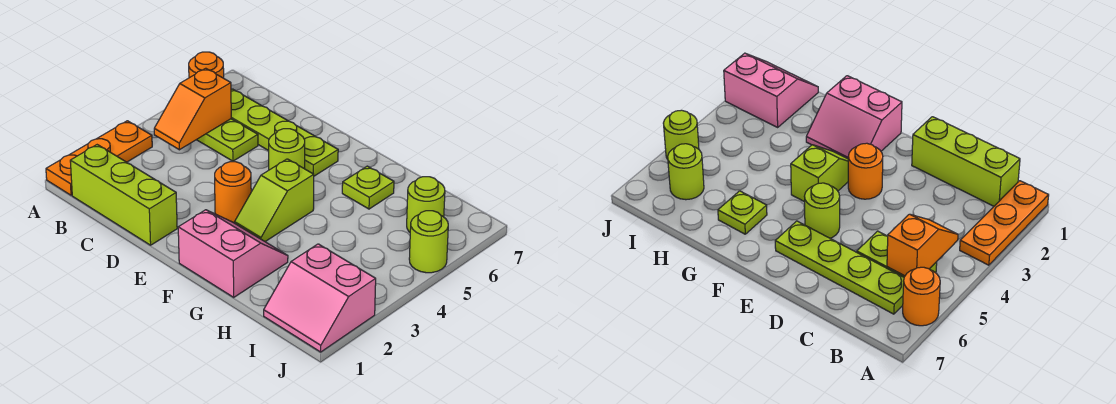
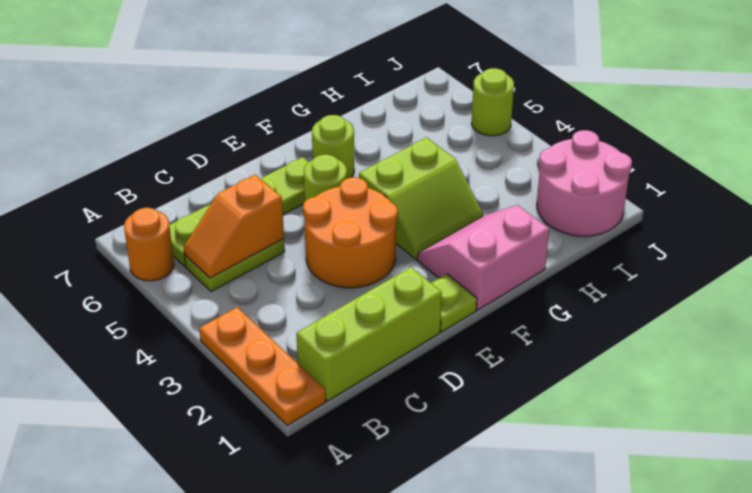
orange 1x2 slope [154,68,231,150] -> orange 1x2 slope turned to [184,175,284,278]
orange 1x1 round brick [215,162,251,223] -> orange 2x2 round brick [303,177,398,288]
lime 1x2 slope [235,159,314,241] -> lime 2x2 slope [359,137,483,259]
lime 1x1 plate [342,166,394,209] -> lime 1x1 plate moved to [431,274,477,332]
pink 2x2 slope [264,244,376,352] -> pink 2x2 round brick [537,130,632,236]
lime 1x1 round brick [407,177,445,232] -> lime 1x1 round brick moved to [312,115,354,178]

